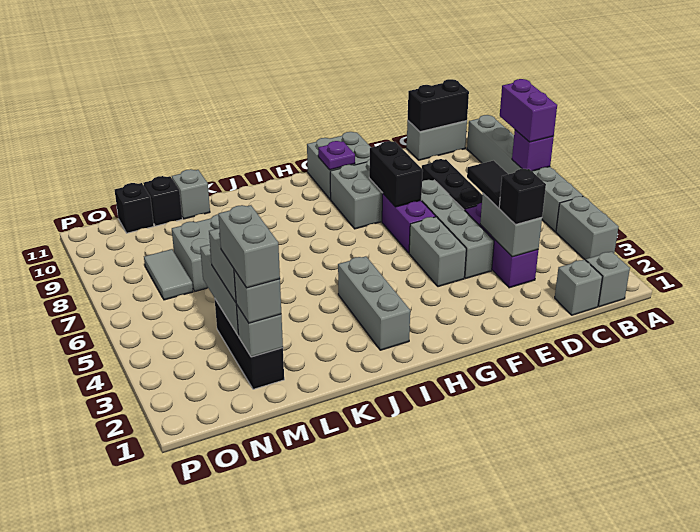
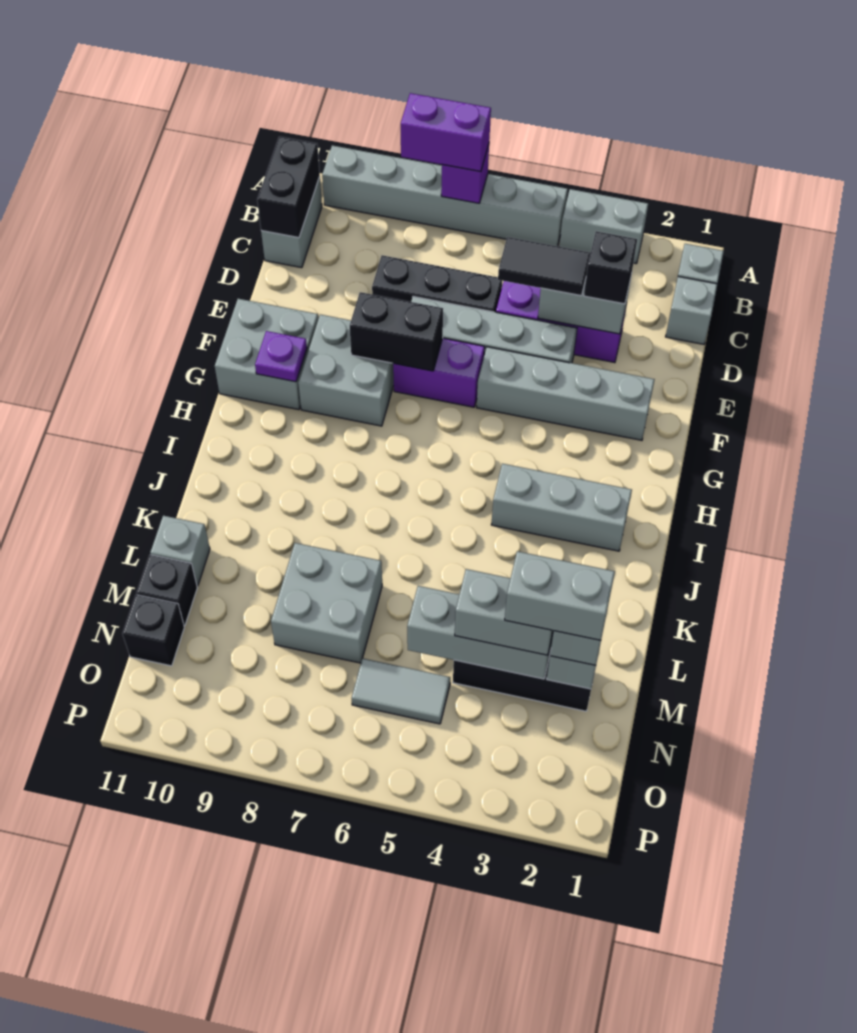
grey 1x2 brick [409,217,466,287] -> grey 1x4 brick [477,347,655,440]
grey 1x2 tile [144,249,193,300] -> grey 1x2 tile moved to [352,658,450,724]

